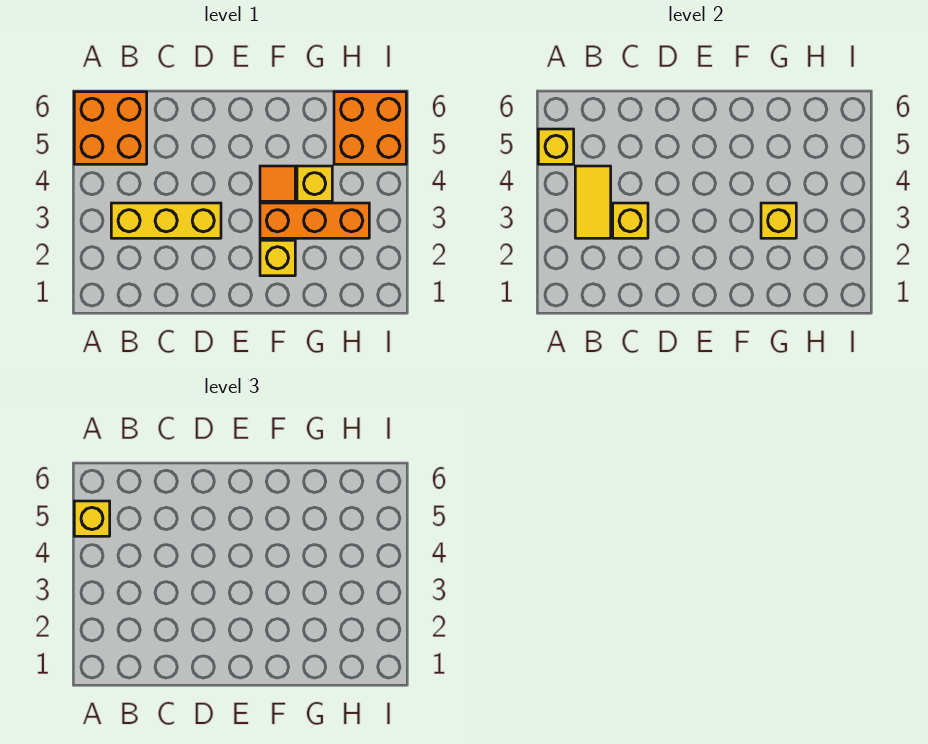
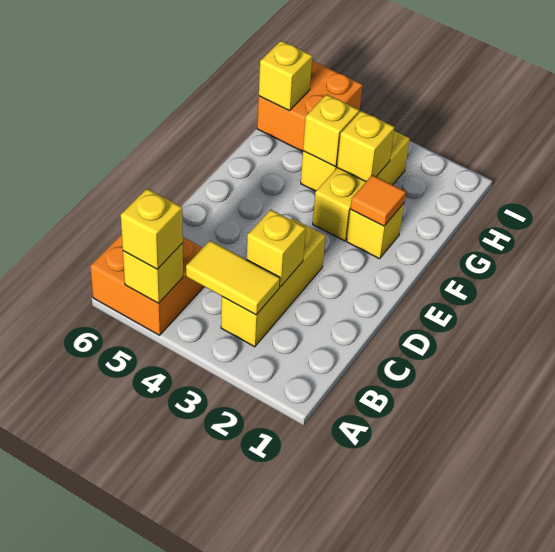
orange 1x3 brick [260,203,369,238] -> yellow 1x3 brick [313,131,410,241]
orange 1x1 tile [260,166,295,201] -> orange 1x1 tile moved to [350,175,406,226]
none -> yellow 1x1 brick [303,94,359,167]
none -> yellow 1x1 brick [259,41,312,111]

